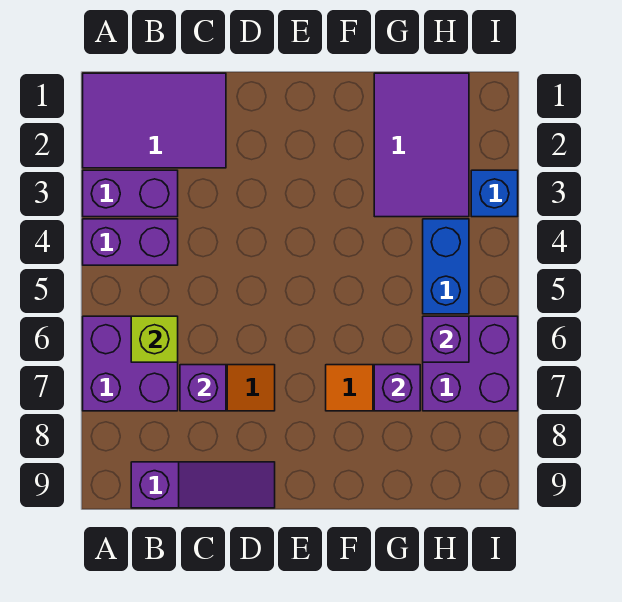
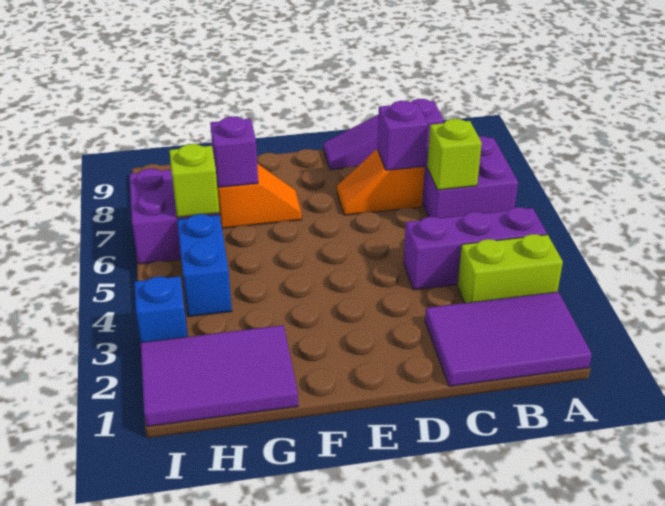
purple 1x2 brick [83,170,178,217] -> lime 1x2 brick [457,234,563,303]
purple 1x2 brick [83,219,178,265] -> purple 1x3 brick [404,207,547,290]
purple 2x3 tile [374,73,469,217] -> purple 2x3 tile turned to [141,325,298,427]
purple 1x1 brick [423,316,469,362] -> lime 1x1 brick [169,144,219,217]

